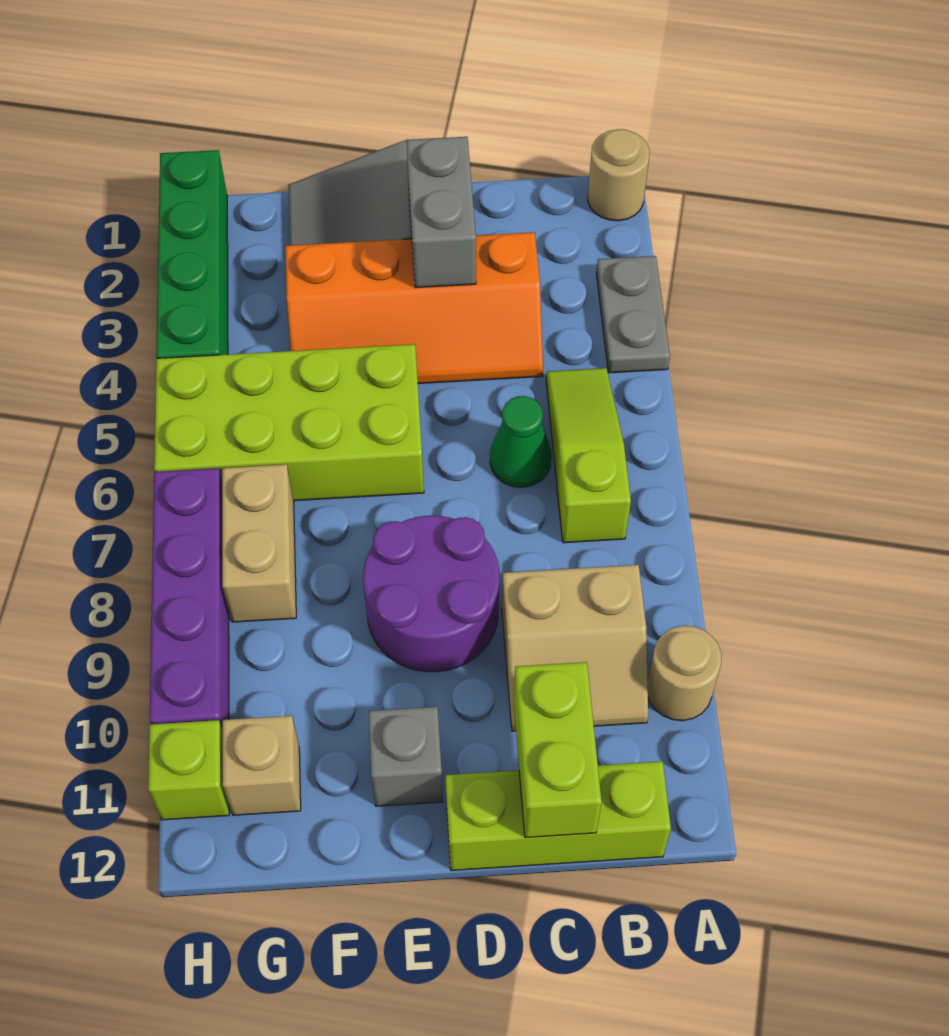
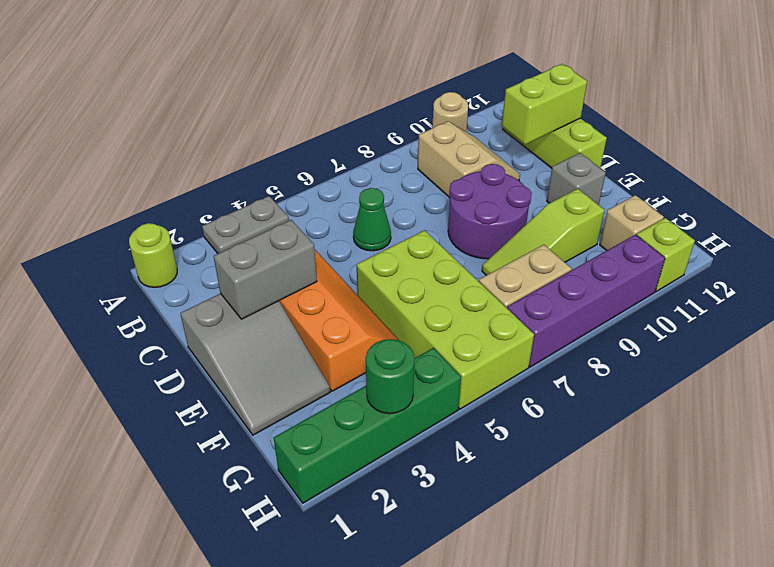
tan 1x1 round brick [588,129,650,221] -> lime 1x1 round brick [129,223,177,287]
lime 1x3 slope [546,368,631,543] -> lime 1x3 slope moved to [482,189,604,275]
none -> green 1x1 round brick [366,339,414,414]

